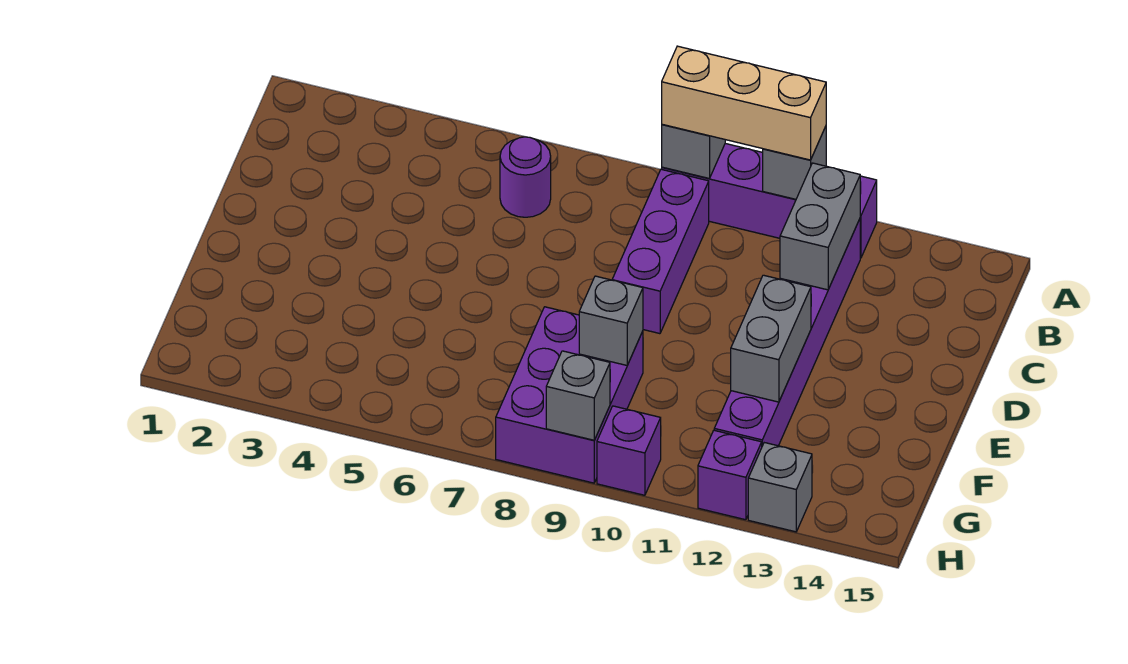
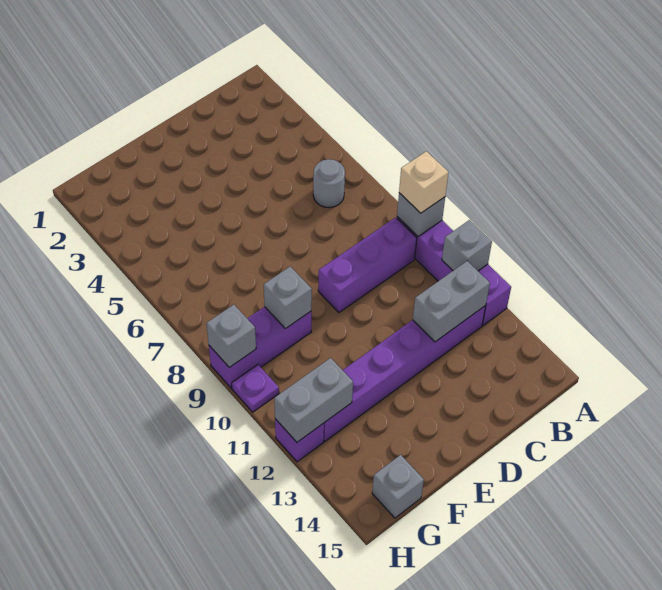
tan 1x3 brick [662,46,826,160] -> tan 1x1 brick [399,151,448,213]
purple 1x1 round brick [500,137,551,217] -> grey 1x1 round brick [313,159,345,208]
grey 1x2 brick [731,275,811,402] -> grey 1x2 brick moved to [274,358,353,442]
purple 2x3 brick [496,307,643,483] -> purple 1x3 brick [209,307,311,388]
purple 1x1 brick [597,406,661,495] -> purple 1x1 plate [232,365,279,412]
grey 1x1 brick [748,443,812,532] -> grey 1x1 brick moved to [372,455,424,518]

